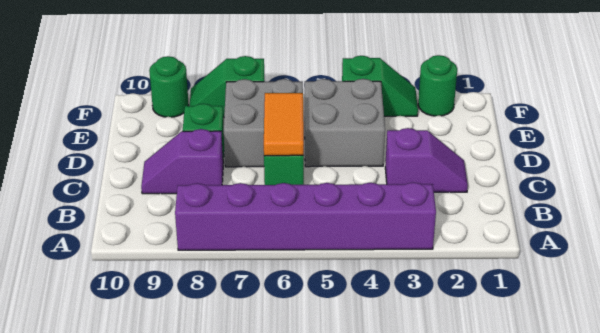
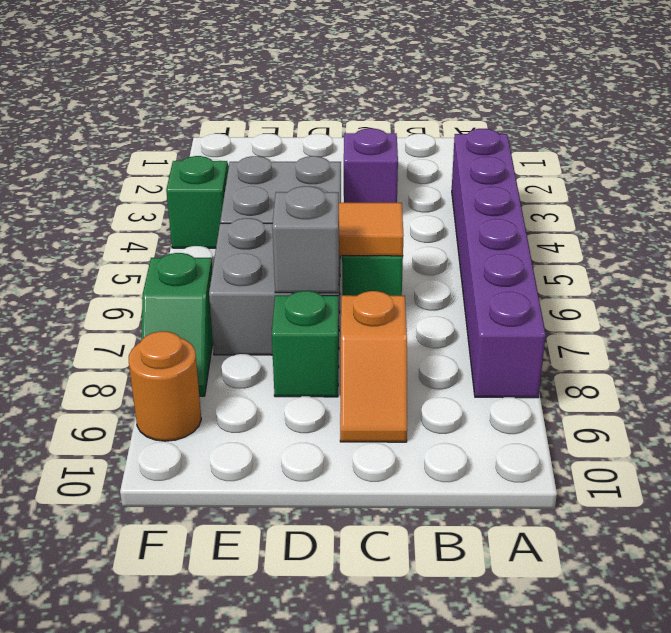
purple 1x2 slope [141,129,223,194] -> orange 1x2 slope [340,291,407,442]
none -> grey 1x1 brick [272,186,339,293]
green 1x1 round brick [418,55,457,116] -> none
green 1x1 round brick [149,56,189,117] -> orange 1x1 round brick [129,331,201,441]

